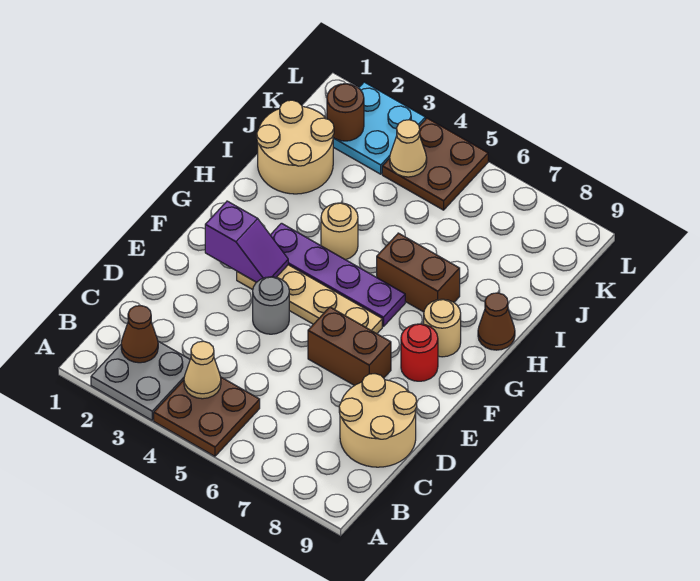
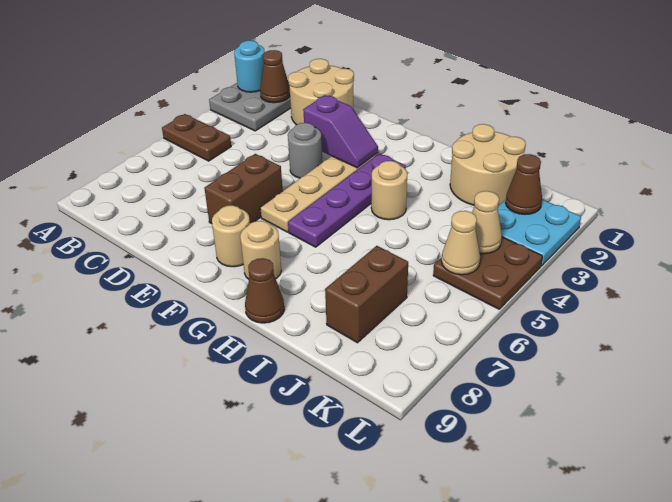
none -> cyan 1x1 round brick [234,41,265,92]
brown 2x2 plate [154,377,260,456] -> brown 1x2 plate [162,114,231,161]
tan 1x1 cone [184,341,221,399] -> tan 1x1 cone moved to [441,211,480,275]
tan 2x2 round brick [339,374,417,467] -> tan 2x2 round brick moved to [288,59,354,125]
purple 1x2 slope [205,201,288,282] -> purple 1x2 slope turned to [303,95,378,168]
red 1x1 round brick [401,324,438,381] -> tan 1x1 round brick [212,205,250,267]
brown 1x2 brick [377,233,460,312] -> brown 1x2 brick moved to [325,246,408,343]
brown 1x1 round brick [327,84,364,141] -> brown 1x1 cone [505,154,542,214]

